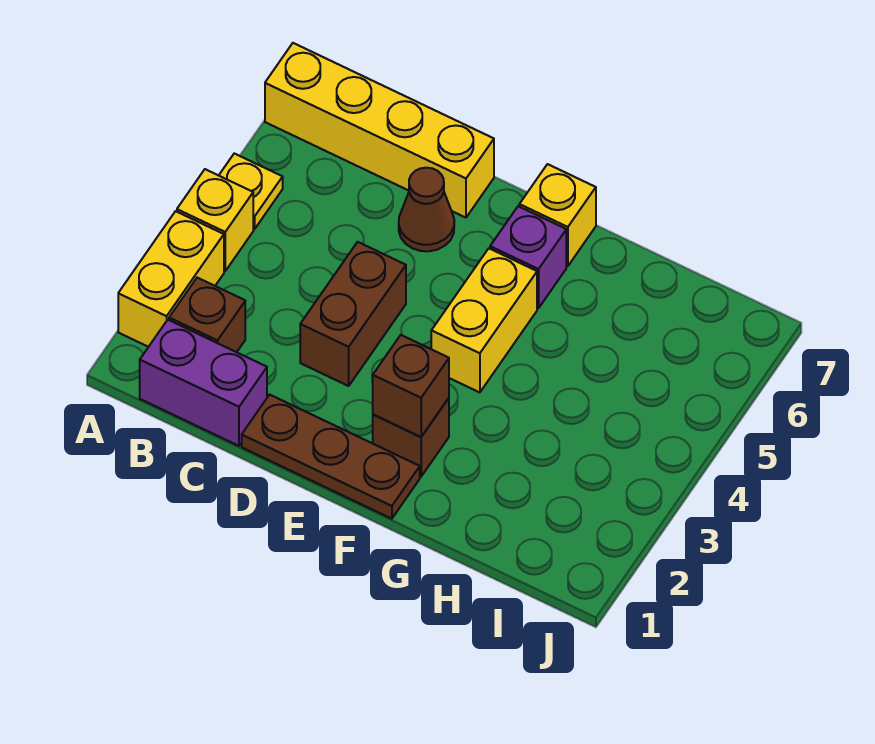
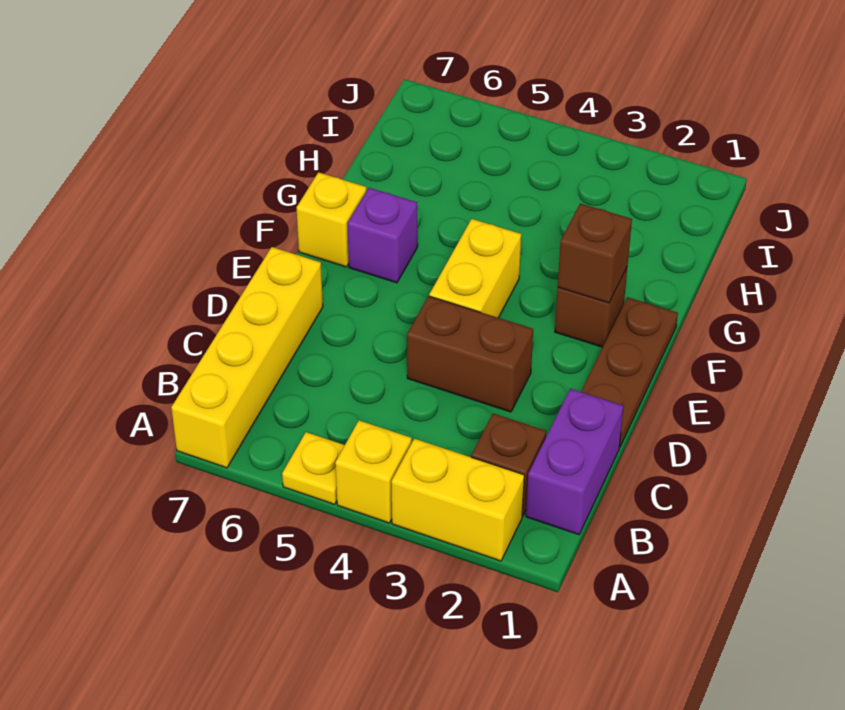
brown 1x1 cone [399,168,454,251] -> none
yellow 1x2 brick [431,249,537,392] -> yellow 1x2 brick turned to [429,219,521,318]

